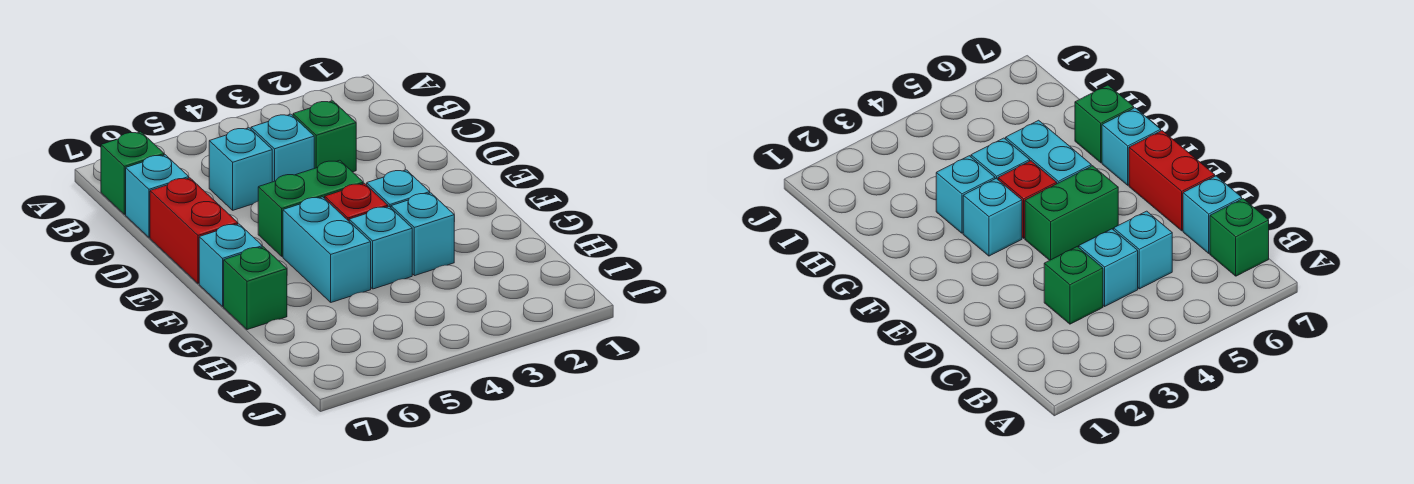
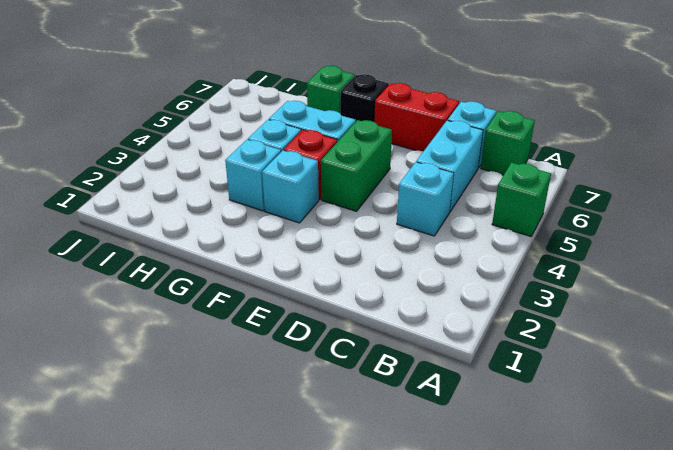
green 1x1 brick [293,101,356,172] -> green 1x1 brick moved to [492,162,551,236]
cyan 1x1 brick [209,128,272,210] -> cyan 1x2 brick [416,120,483,211]
cyan 1x1 brick [199,224,262,306] -> black 1x1 brick [340,74,389,122]

